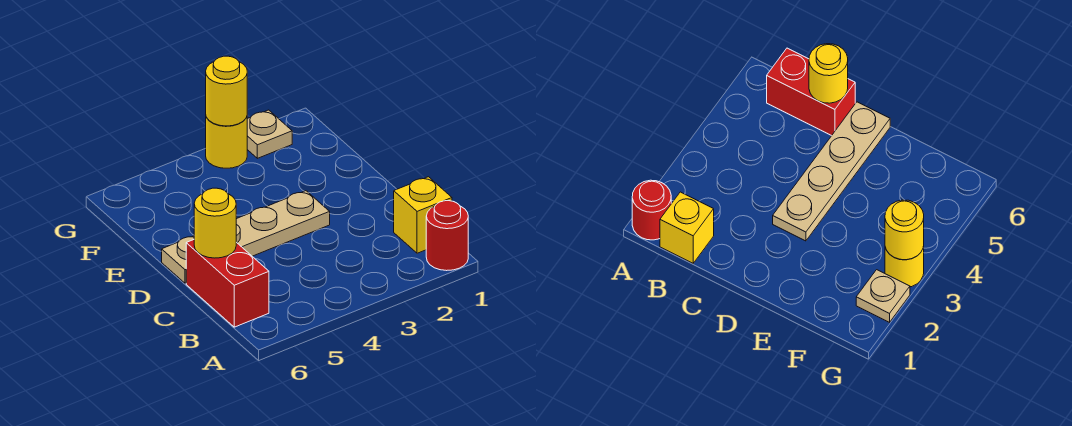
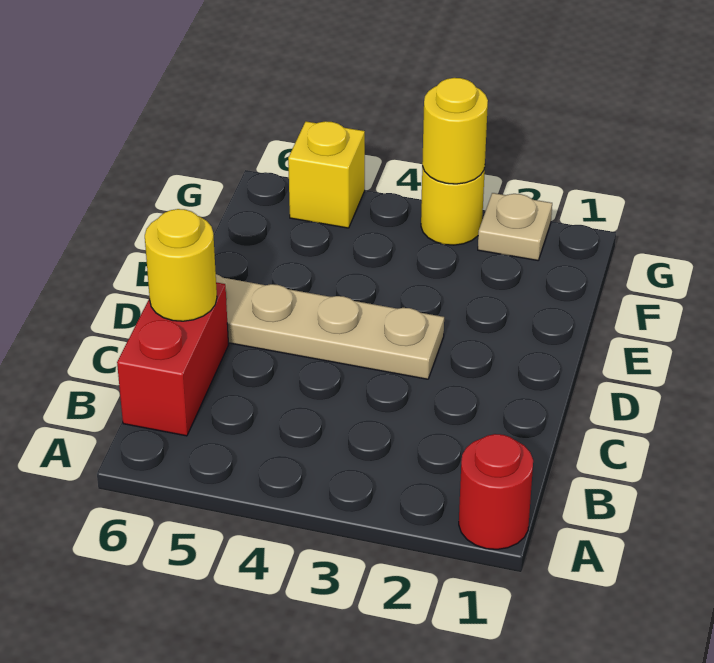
yellow 1x1 brick [394,177,452,253] -> yellow 1x1 brick moved to [288,121,365,228]

